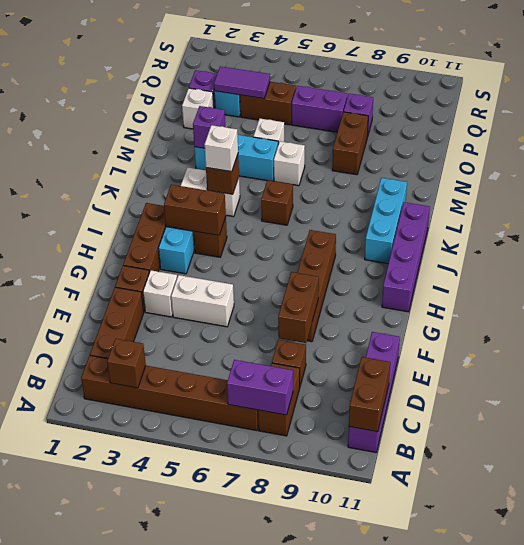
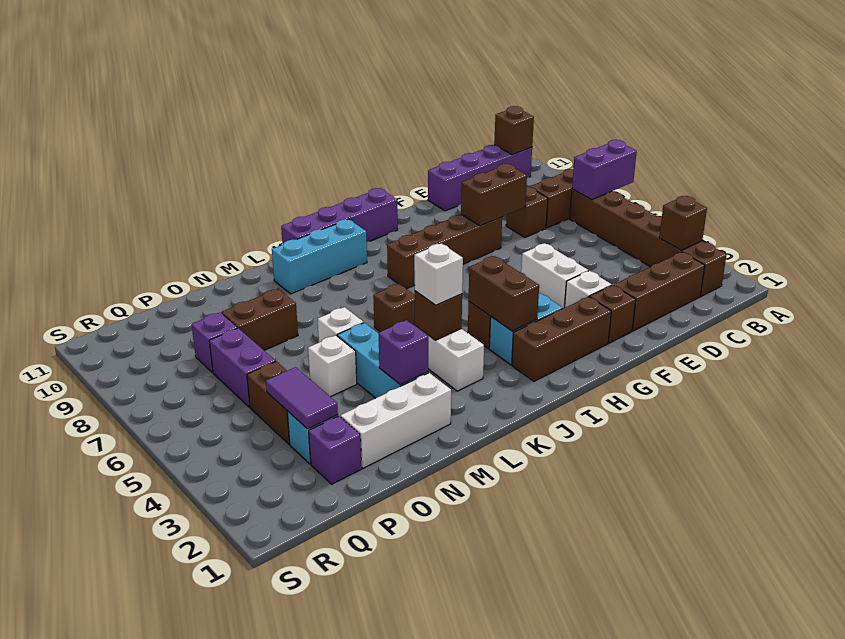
purple 1x2 brick [227,360,293,415] -> purple 1x2 brick turned to [572,140,637,200]
brown 1x2 brick [349,357,390,432] -> brown 1x1 brick [494,106,534,155]
white 1x1 brick [182,88,214,129] -> white 1x3 brick [341,373,451,468]

